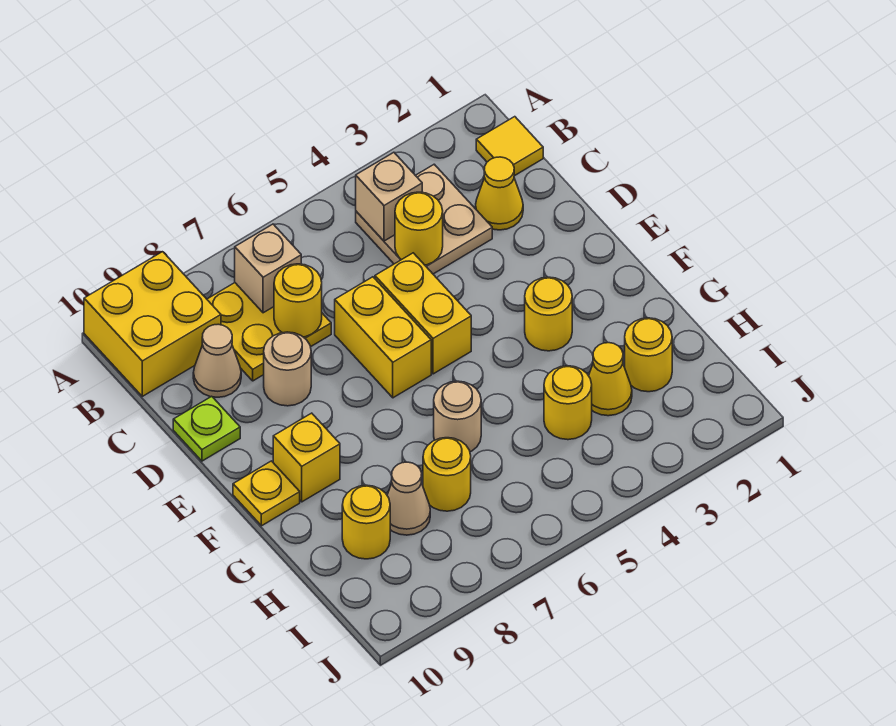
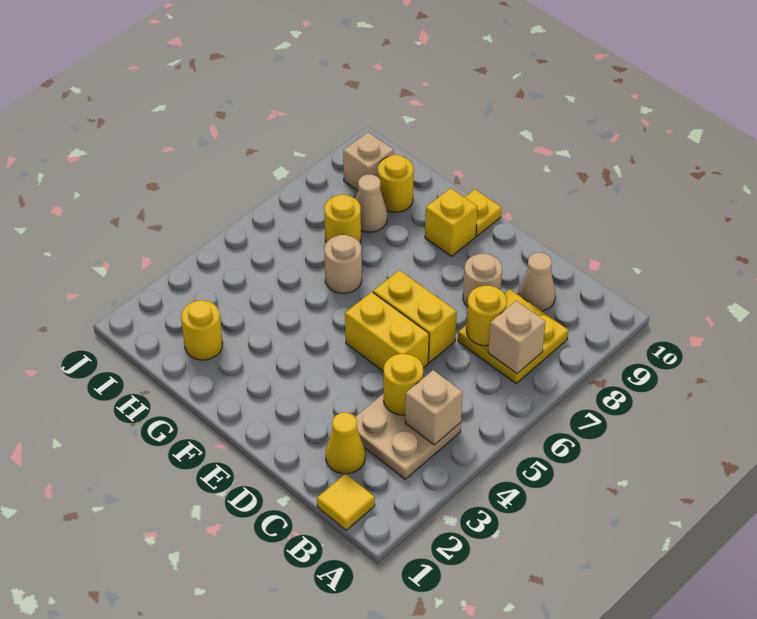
yellow 2x2 brick [84,252,221,396] -> none
lime 1x1 plate [173,396,240,461] -> none
yellow 1x1 round brick [525,277,572,351] -> none
yellow 1x1 cone [589,343,632,416] -> none
yellow 1x1 round brick [544,366,592,440] -> none
none -> tan 1x1 brick [343,132,394,191]

